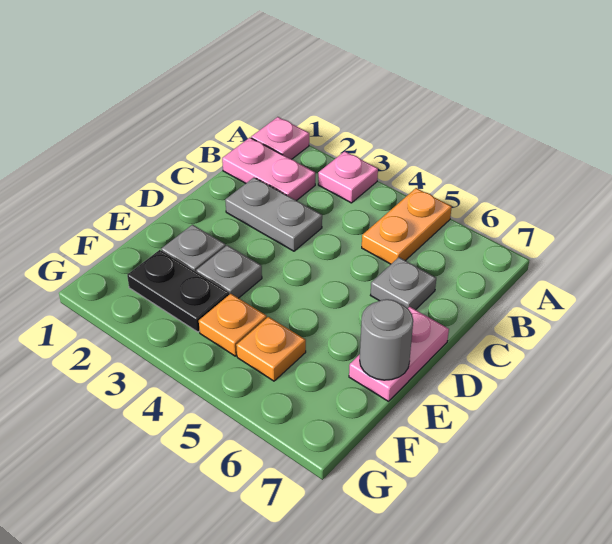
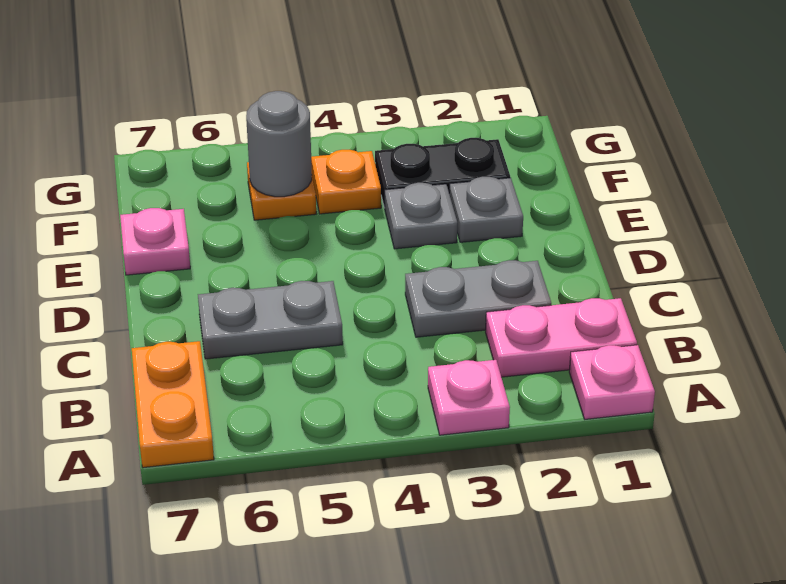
orange 1x2 plate [362,188,452,264] -> orange 1x2 plate moved to [132,341,214,468]
grey 1x1 plate [371,257,436,310] -> grey 1x2 plate [198,281,343,359]
pink 1x2 plate [349,307,449,401] -> pink 1x1 plate [120,208,190,275]
grey 1x1 round brick [360,299,413,380] -> grey 1x1 round brick moved to [246,91,312,197]

